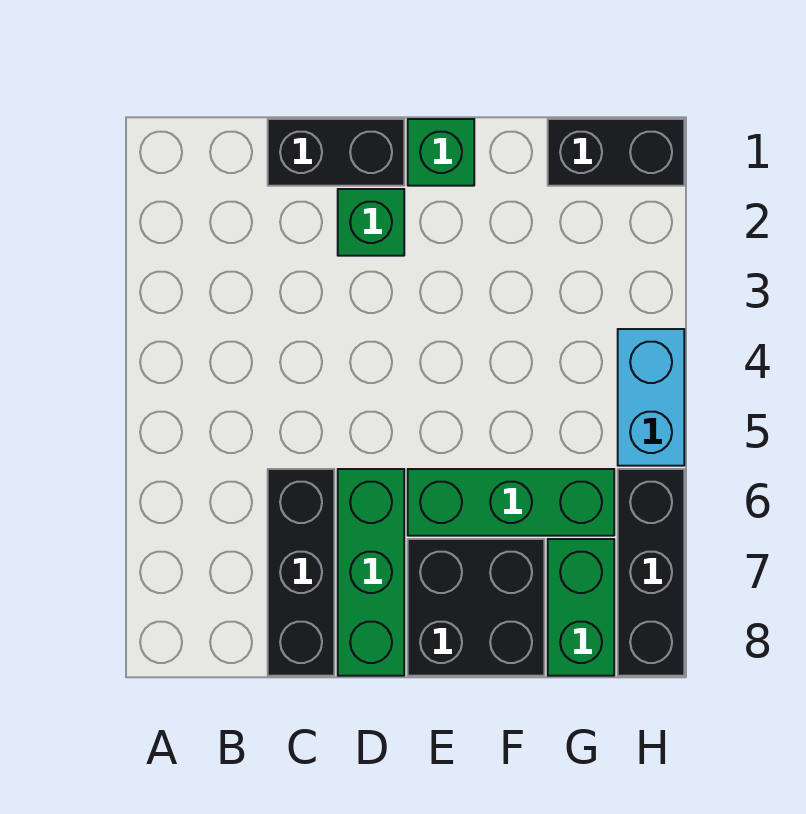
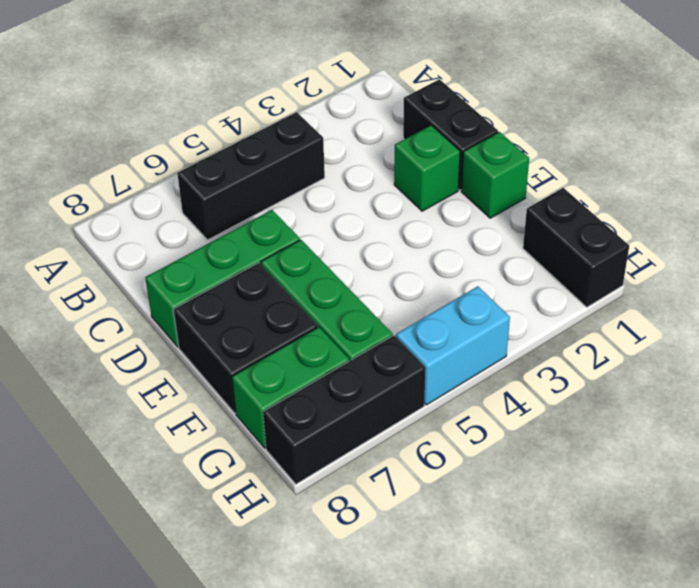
black 1x3 brick [268,469,334,676] -> black 1x3 brick moved to [177,112,325,240]

